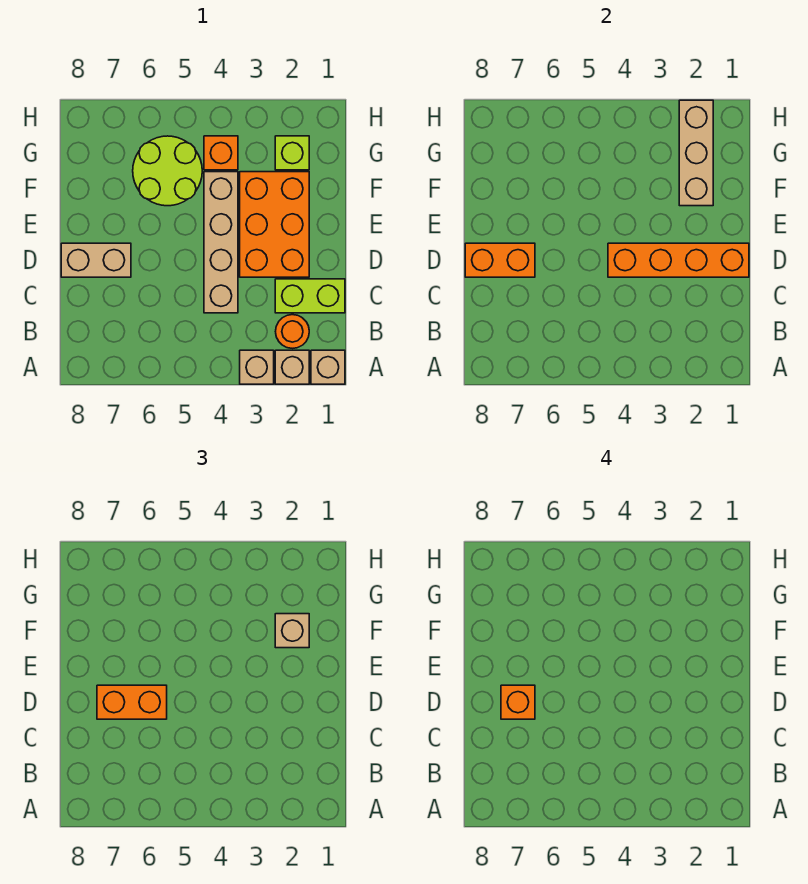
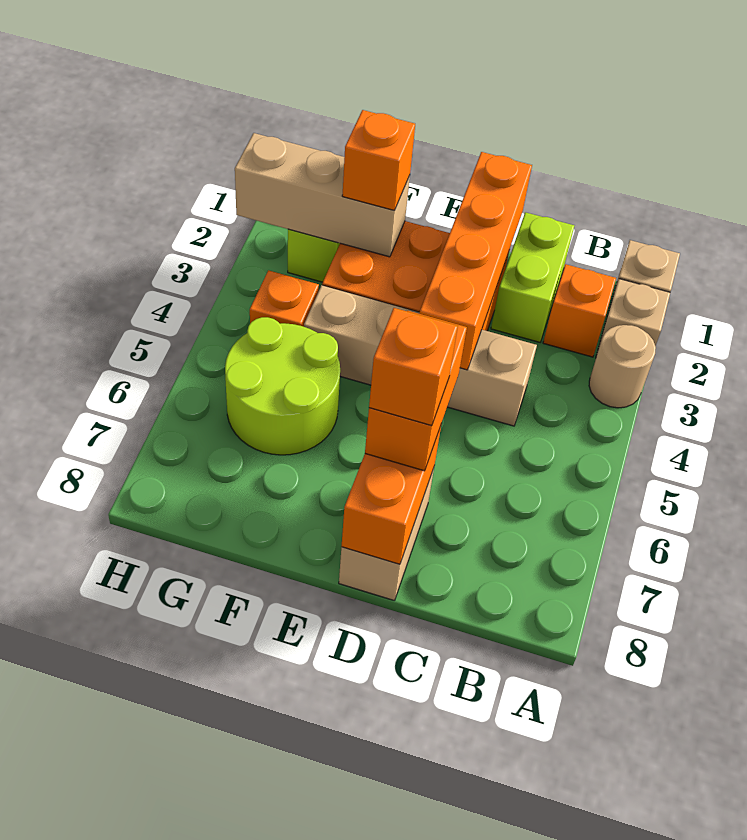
tan 1x1 brick [240,350,274,384] -> tan 1x1 round brick [589,325,656,408]
orange 1x1 round brick [276,315,309,348] -> orange 1x1 brick [543,264,616,357]
tan 1x1 brick [275,614,309,648] -> orange 1x1 brick [342,110,415,211]

